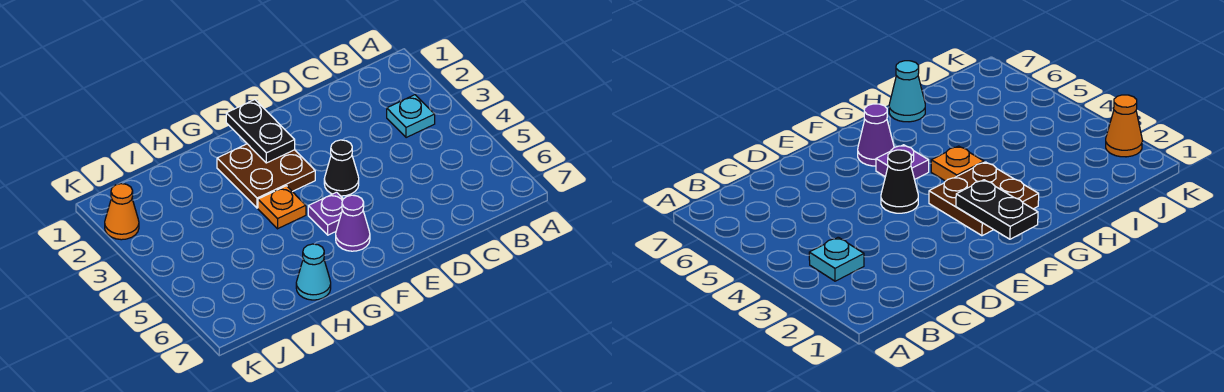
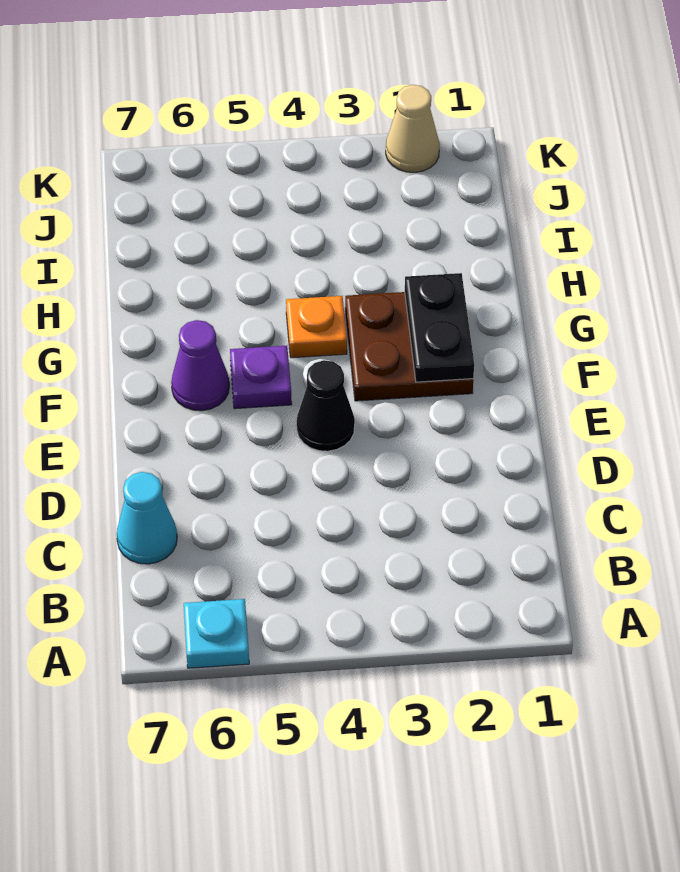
cyan 1x1 plate [387,95,435,138] -> cyan 1x1 plate moved to [184,599,249,668]
black 1x2 plate [226,100,295,163] -> black 1x2 plate turned to [405,273,474,382]
cyan 1x1 cone [296,244,331,300] -> cyan 1x1 cone moved to [117,472,177,564]
orange 1x1 cone [105,184,139,240] -> tan 1x1 cone [386,85,440,172]

